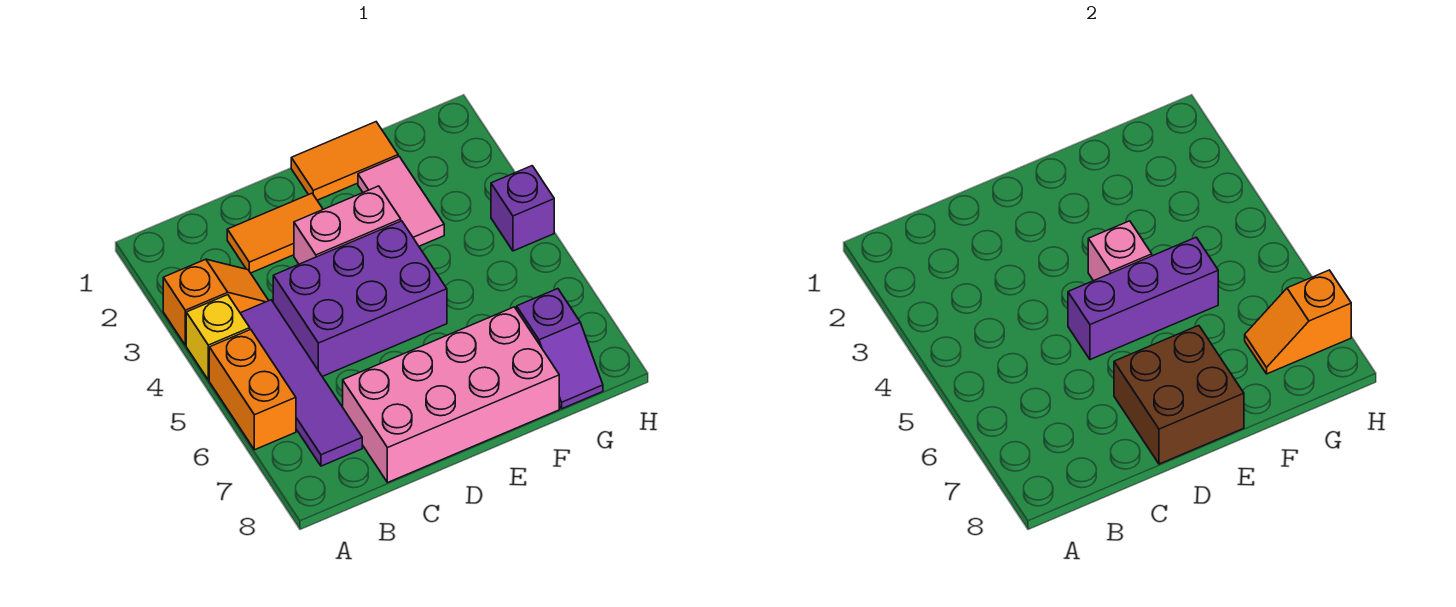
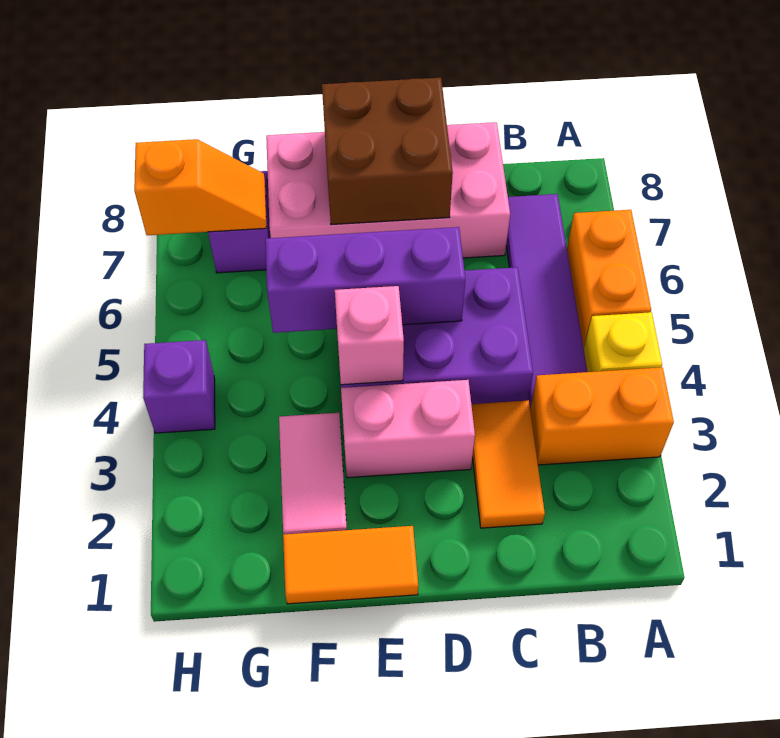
orange 1x2 slope [163,259,269,345] -> orange 1x2 brick [530,367,674,465]
orange 1x2 tile [227,193,323,273] -> orange 1x2 tile turned to [471,400,545,528]

